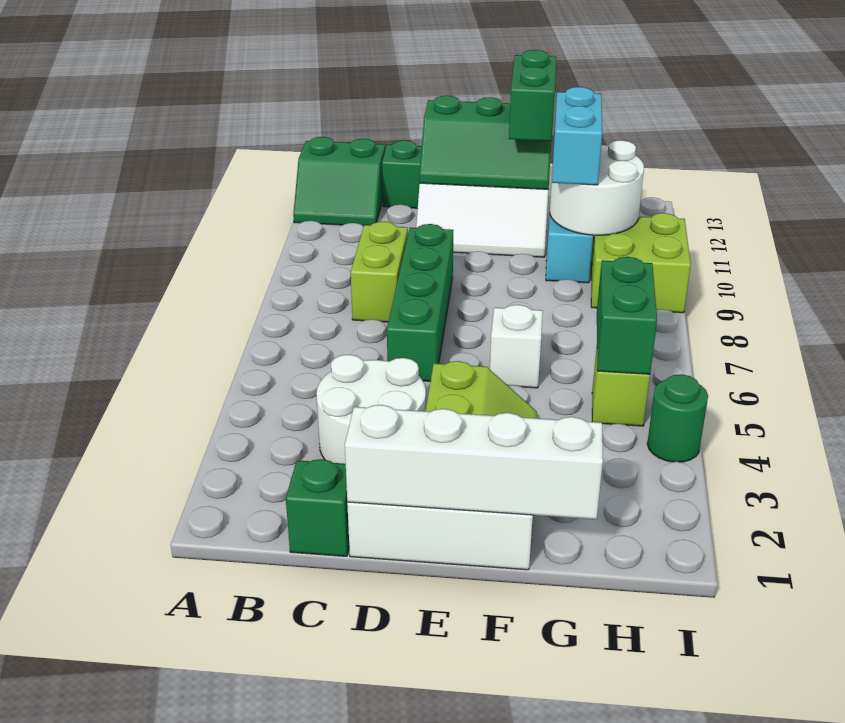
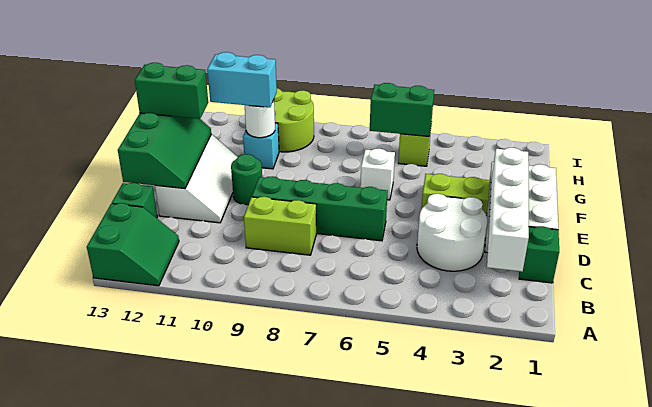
white 1x4 brick [345,405,603,519] -> white 1x4 brick moved to [487,148,529,271]
white 2x2 round brick [550,140,644,235] -> white 1x1 round brick [245,100,275,138]
lime 2x2 brick [591,213,691,313] -> lime 2x2 round brick [274,88,314,152]
green 1x1 round brick [647,374,708,462] -> green 1x1 round brick moved to [231,154,262,205]

